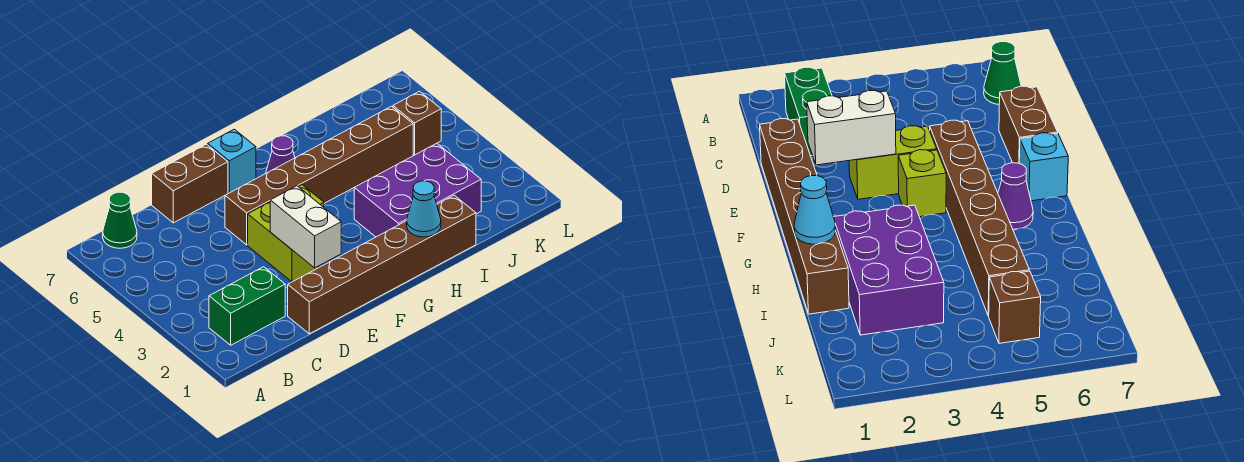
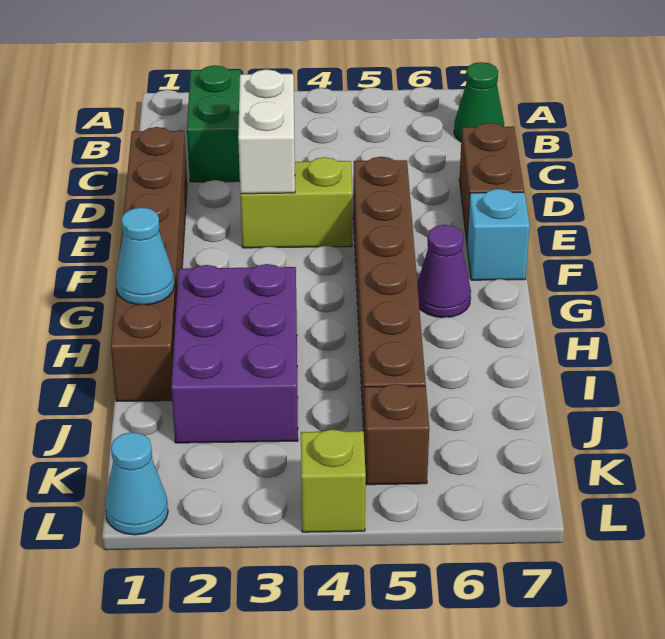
white 1x2 brick [270,186,341,268] -> white 1x2 brick turned to [238,69,295,194]
lime 1x1 brick [898,150,946,217] -> lime 1x1 brick moved to [301,429,366,532]
none -> cyan 1x1 cone [105,432,168,535]

